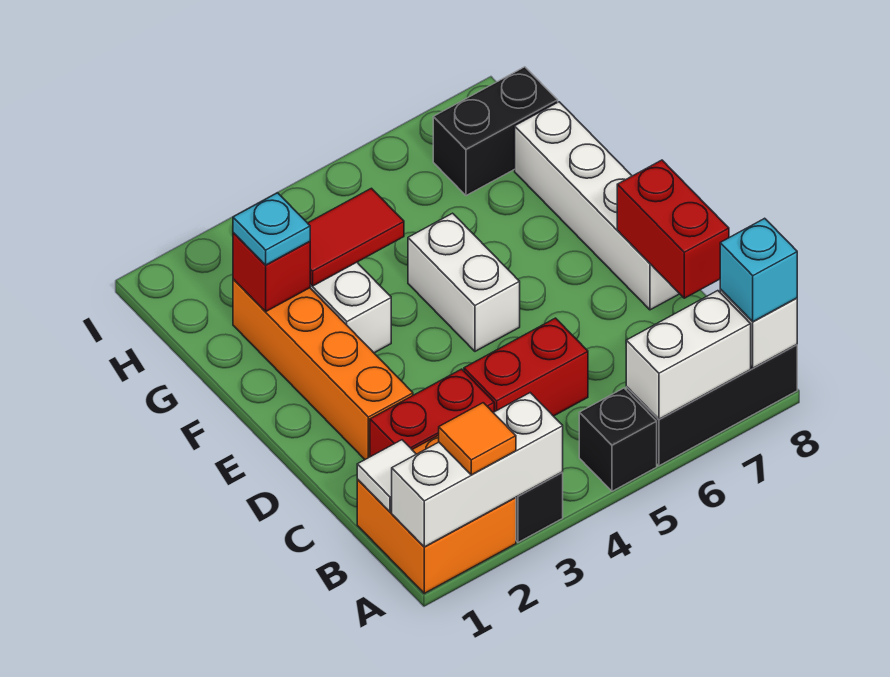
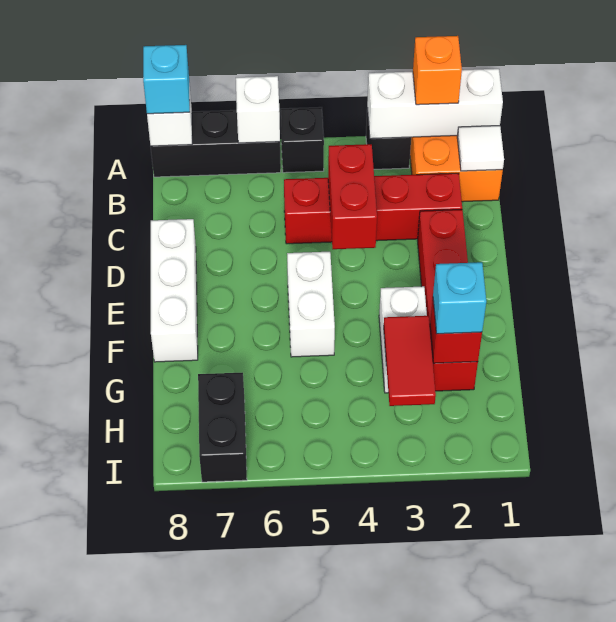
orange 1x1 tile [439,403,516,475] -> orange 1x1 brick [413,36,462,105]
white 1x2 brick [626,291,751,419] -> white 1x1 brick [236,76,280,143]
red 1x2 brick [617,160,729,298] -> red 1x2 brick moved to [328,144,377,249]
orange 1x4 brick [233,279,413,459] -> red 1x4 brick [418,210,478,391]
white 1x4 brick [515,102,679,310] -> white 1x3 brick [151,219,198,362]
cyan 1x1 plate [233,193,310,265] -> cyan 1x1 brick [433,262,486,334]
red 1x2 tile [308,188,404,286] -> red 1x2 tile turned to [384,316,436,406]
black 1x2 brick [433,67,558,196] -> black 1x2 brick turned to [198,373,247,482]

